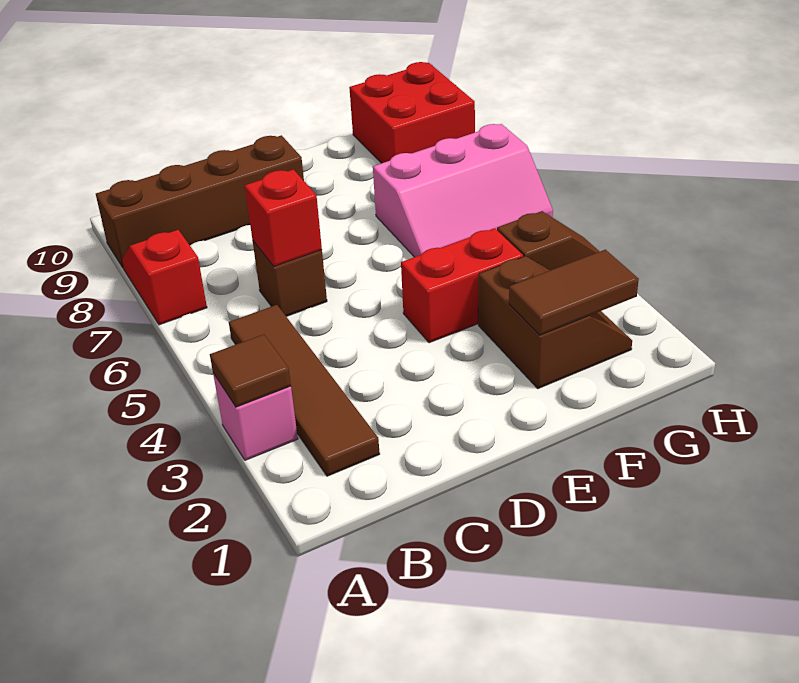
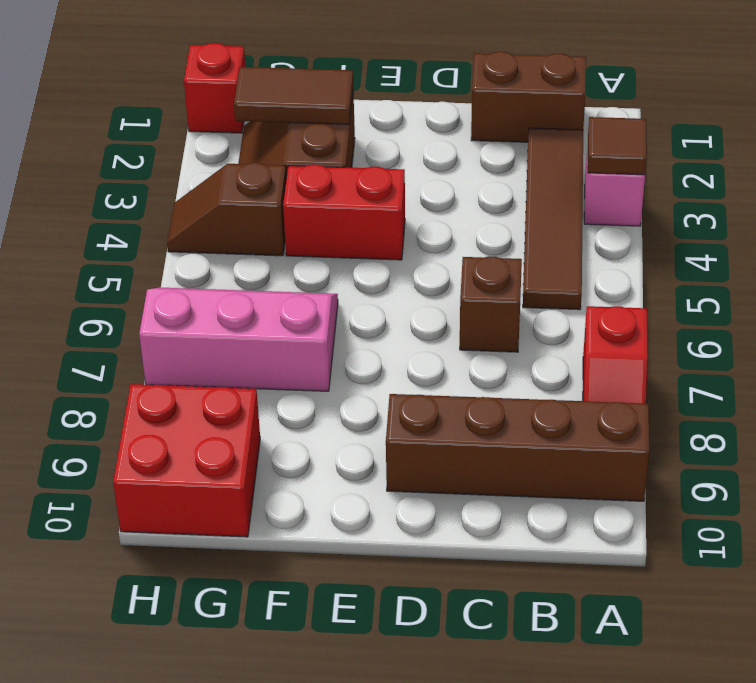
none -> brown 1x2 brick [471,52,586,142]
red 1x1 brick [245,169,322,266] -> red 1x1 brick moved to [184,43,245,133]

